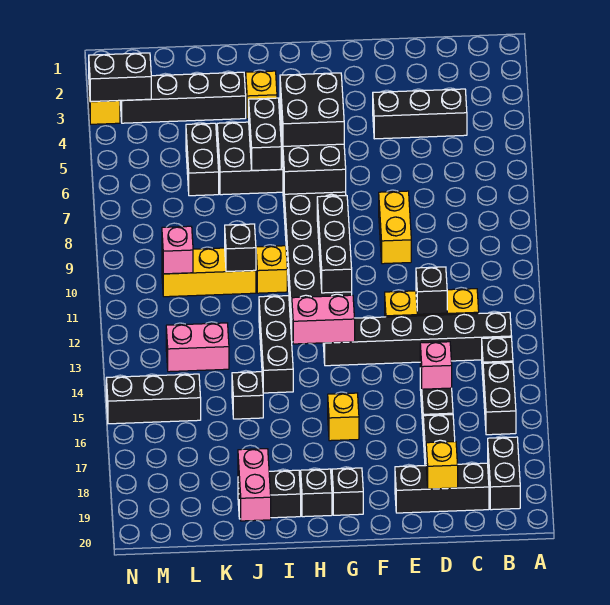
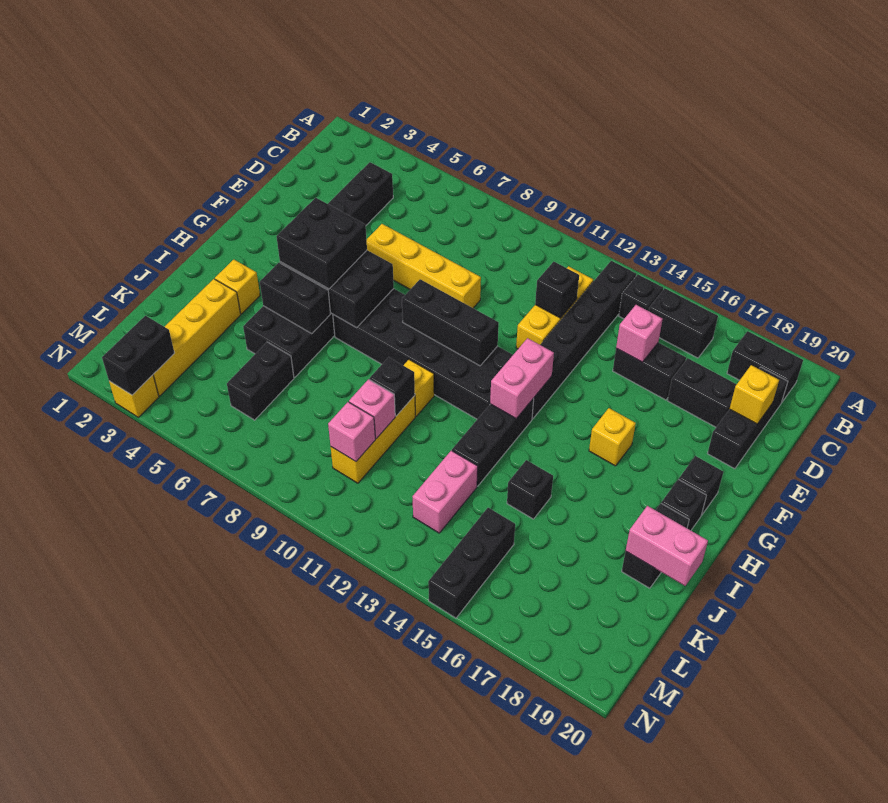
yellow 1x2 brick [379,191,411,264] -> yellow 1x4 brick [367,224,481,308]
black 1x3 brick [259,296,293,393] -> black 1x3 brick turned to [452,398,534,486]
black 1x4 brick [120,72,246,123] -> yellow 1x4 brick [153,279,241,396]
black 1x2 brick [186,123,219,196] -> black 1x2 brick turned to [227,342,294,420]
none -> pink 1x1 brick [349,379,395,439]

